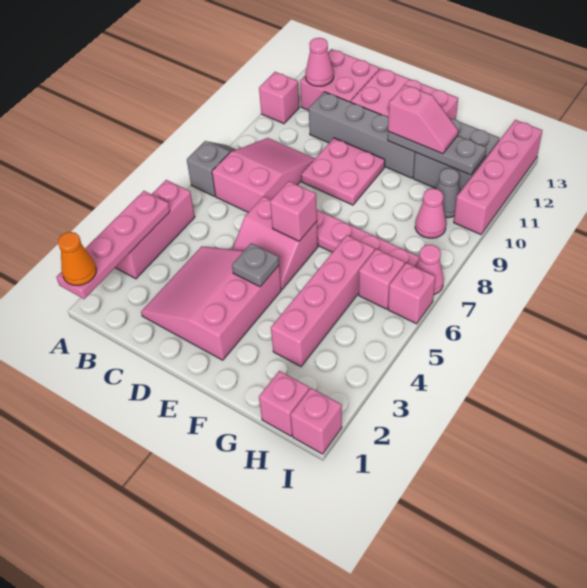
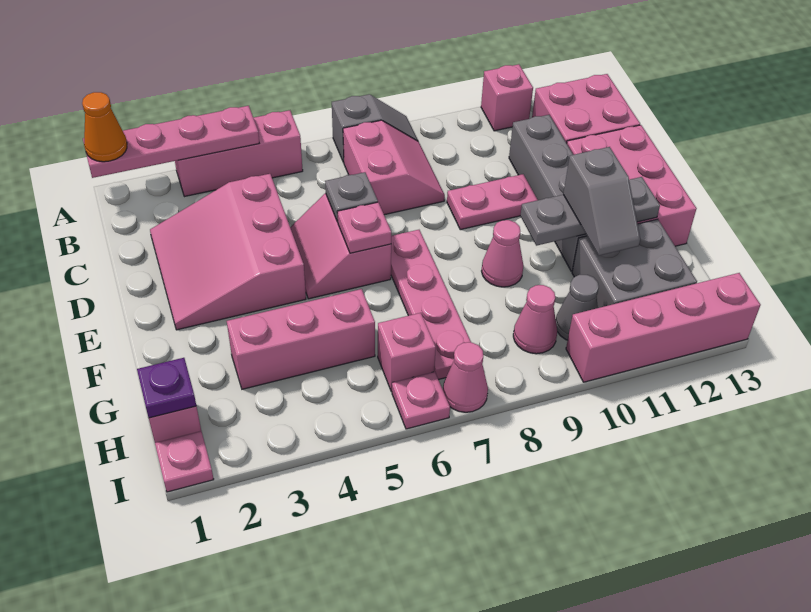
pink 2x3 slope [212,138,315,212] -> pink 2x2 slope [343,120,445,215]
pink 1x1 cone [305,38,334,86] -> pink 1x1 cone moved to [482,220,523,287]
pink 3x3 slope [141,246,281,360] -> pink 3x3 slope turned to [150,174,306,330]
pink 2x2 plate [301,138,385,205] -> pink 1x2 plate [447,174,537,230]
grey 1x1 plate [232,243,279,287] -> grey 1x1 plate moved to [325,172,378,221]
pink 1x1 brick [270,181,317,241] -> pink 1x1 plate [337,202,391,253]
grey 1x3 plate [388,132,486,175] -> grey 1x3 plate turned to [520,177,660,246]
pink 1x2 slope [388,85,458,154] -> grey 1x2 slope [563,147,640,256]
pink 1x4 brick [271,235,375,366] -> pink 1x3 brick [227,289,375,389]
none -> purple 1x1 plate [137,358,196,418]
pink 1x1 brick [291,388,342,454] -> pink 1x1 plate [155,431,214,492]
pink 1x1 brick [388,263,435,324] -> pink 1x1 plate [392,372,450,429]

